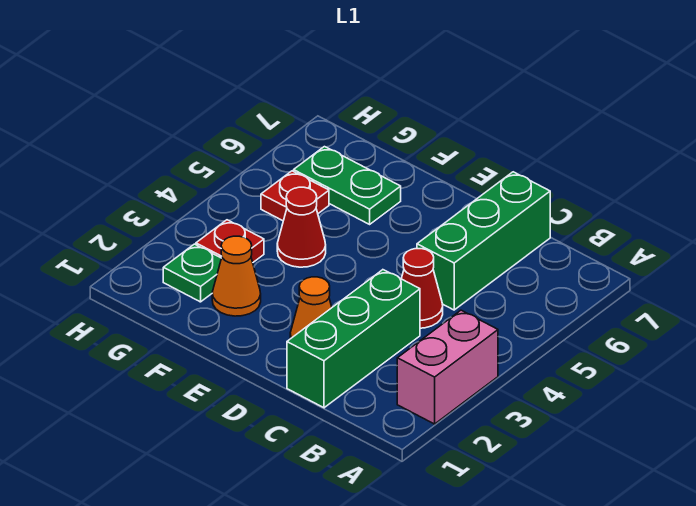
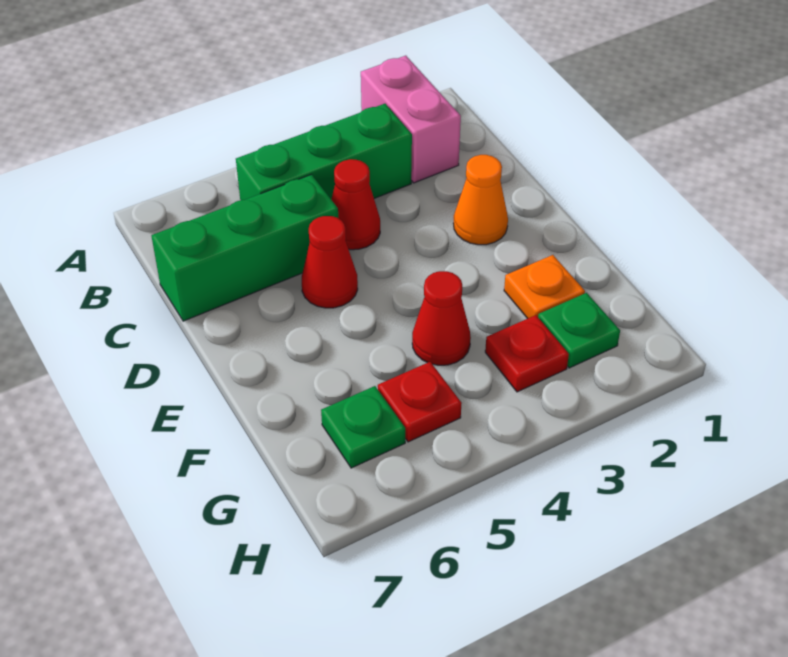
pink 1x2 brick [397,310,498,424] -> pink 1x2 brick turned to [361,56,461,183]
green 1x3 brick [287,270,420,408] -> green 1x3 brick moved to [236,104,412,200]
none -> red 1x1 cone [302,216,358,308]
orange 1x1 cone [212,236,261,316] -> orange 1x1 plate [504,255,585,319]
green 1x2 plate [294,147,401,224] -> green 1x1 plate [321,386,405,468]

